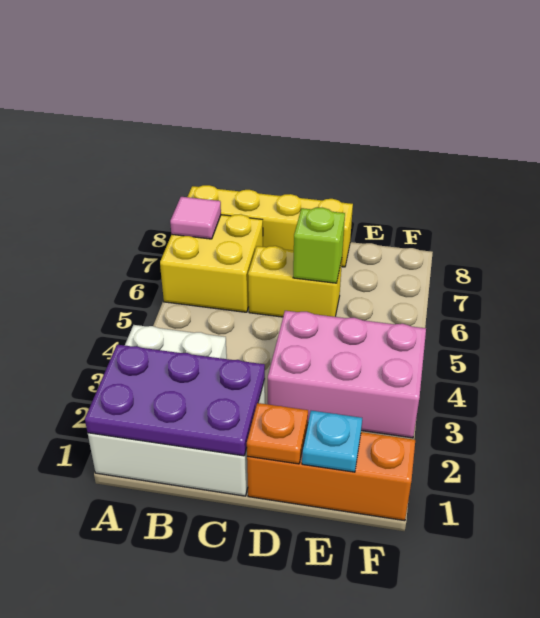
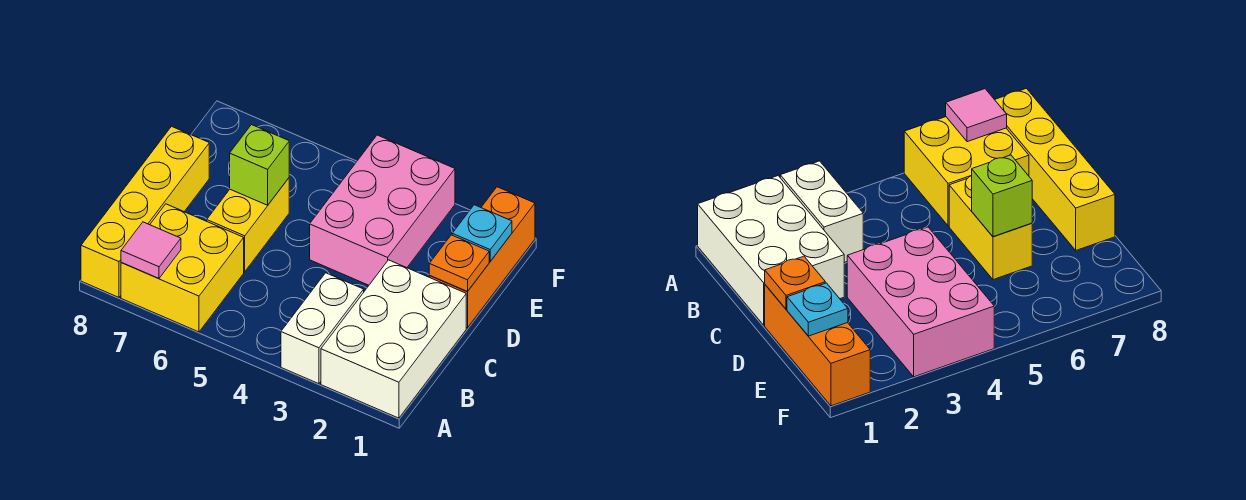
purple 2x3 plate [85,345,265,456] -> none

